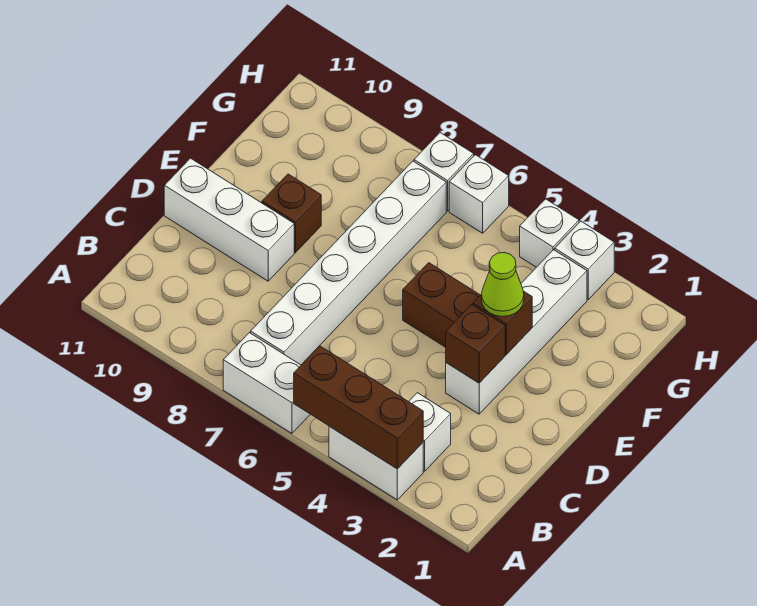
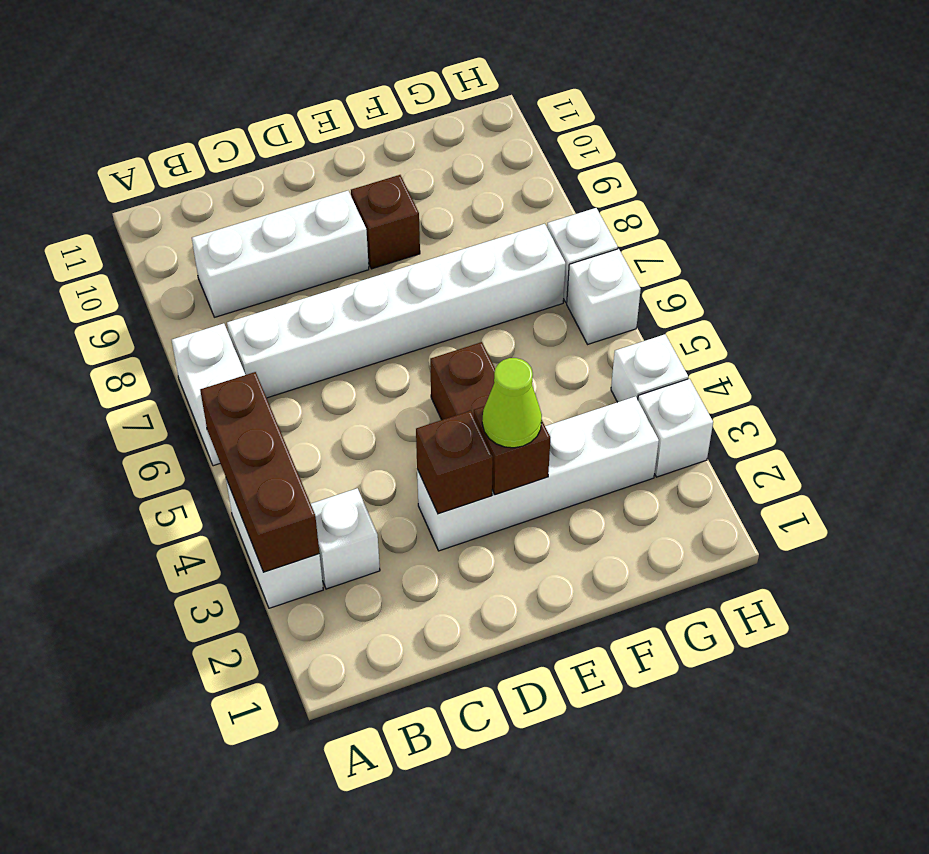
white 1x3 brick [164,158,294,281] -> white 1x3 brick turned to [192,191,369,317]

